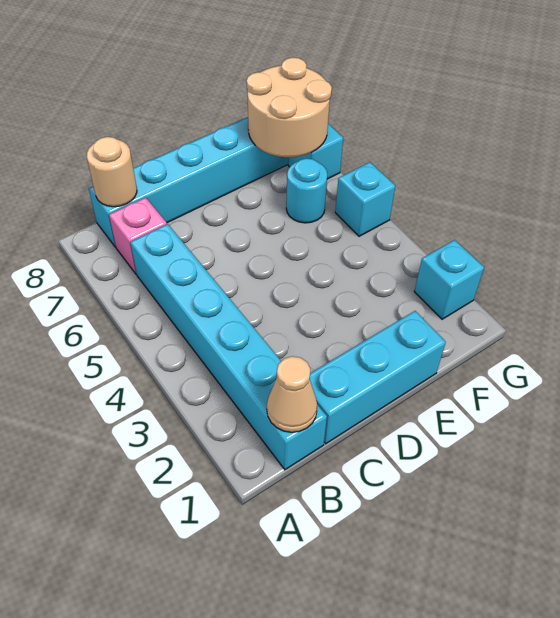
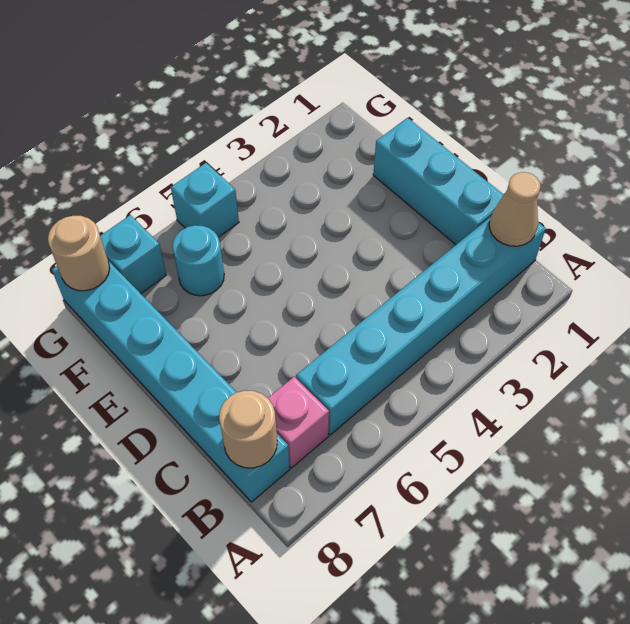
tan 2x2 round brick [247,58,332,157] -> tan 1x1 round brick [48,216,110,291]
cyan 1x1 brick [414,240,484,319] -> none

